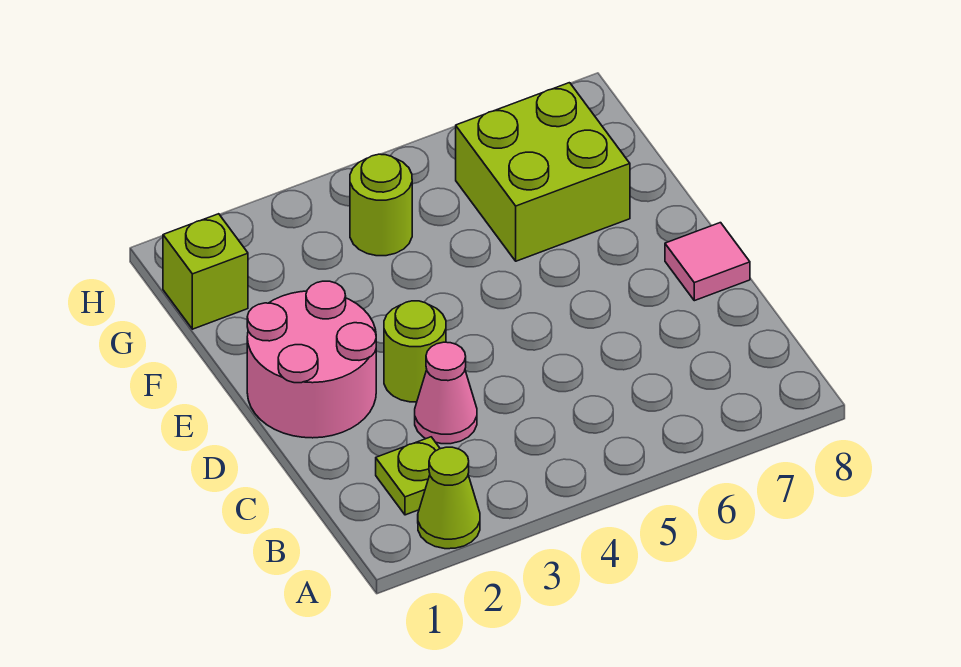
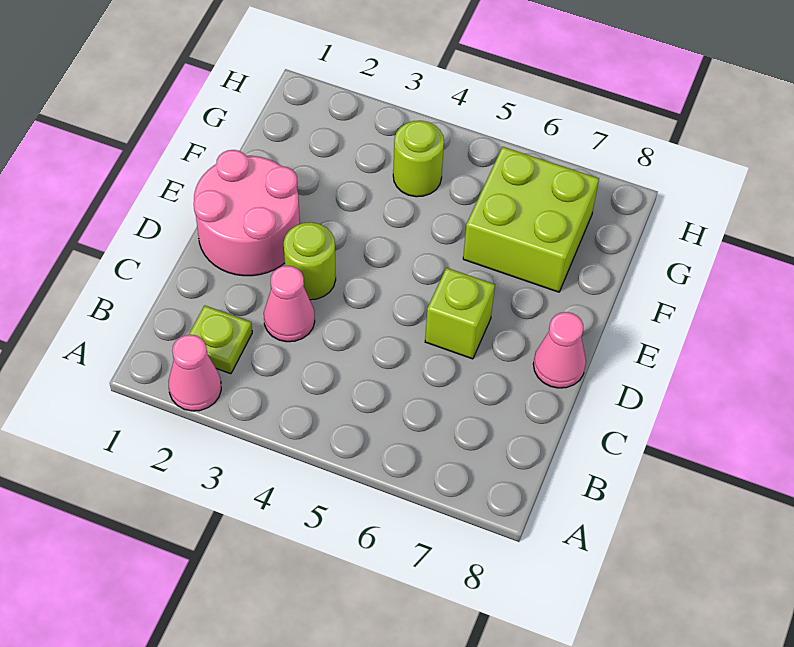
lime 1x1 cone [418,447,480,549] -> pink 1x1 cone [168,335,221,411]
pink 1x1 tile [665,223,750,301] -> pink 1x1 cone [533,312,586,388]
lime 1x1 brick [163,214,248,329] -> lime 1x1 brick moved to [425,268,495,359]

